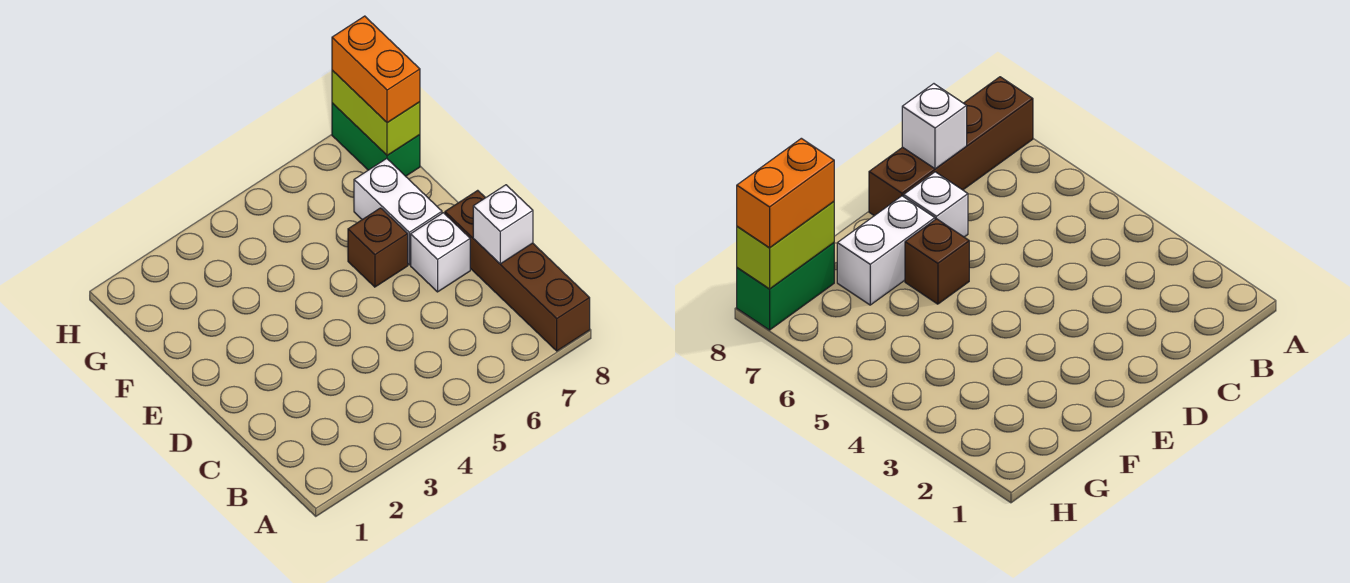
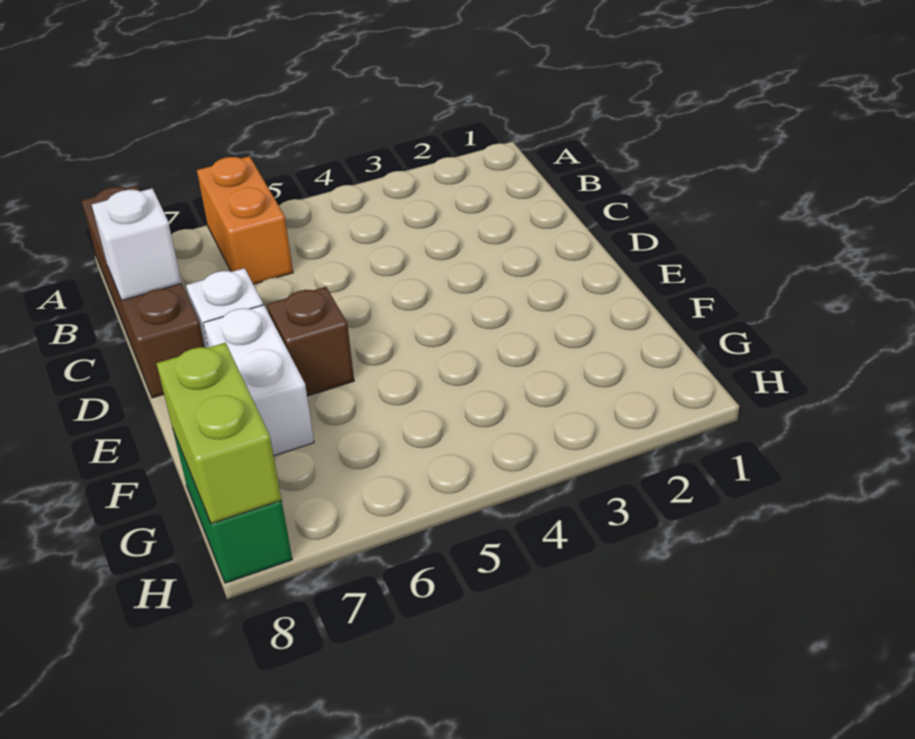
orange 1x2 brick [332,16,420,123] -> orange 1x2 brick moved to [197,156,293,284]

